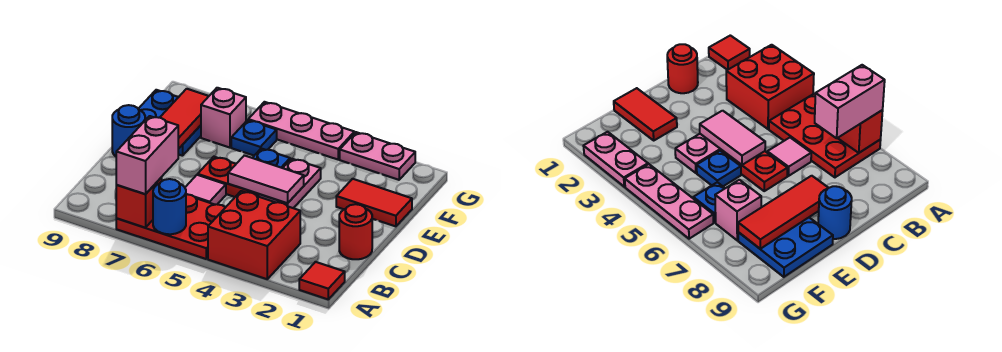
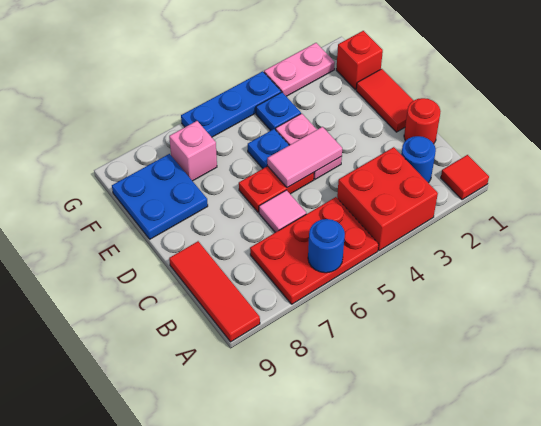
red 1x1 brick [116,178,162,228] -> red 1x1 brick moved to [336,31,383,90]
pink 1x2 brick [116,116,178,194] -> none
red 1x3 tile [160,89,209,149] -> red 1x3 tile moved to [169,241,260,342]
blue 1x1 round brick [112,105,145,156] -> blue 1x1 round brick moved to [401,136,436,183]
red 1x2 tile [336,179,412,226] -> red 1x2 tile turned to [356,69,414,132]
blue 1x1 plate [231,120,277,155] -> blue 1x1 plate moved to [256,92,301,131]
pink 1x3 plate [248,102,354,159] -> blue 1x3 plate [181,71,281,137]

